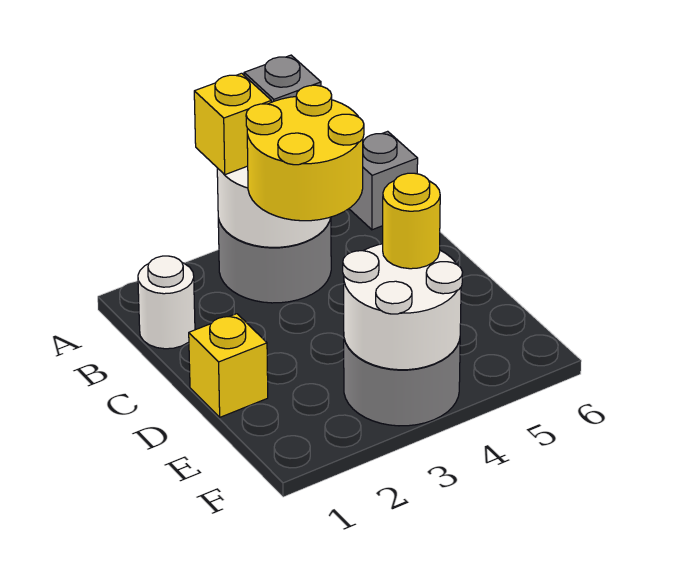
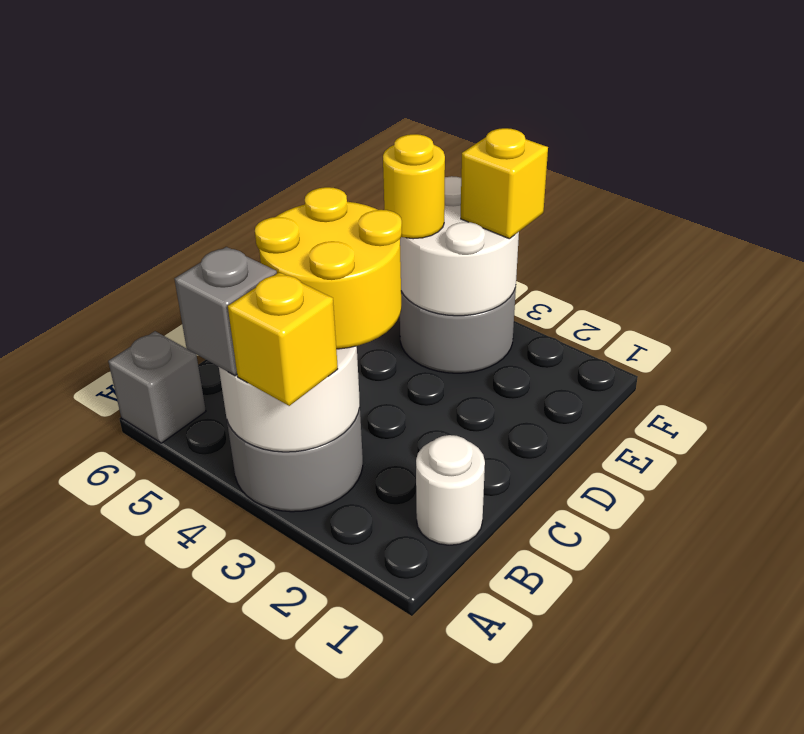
yellow 1x1 brick [189,314,268,417] -> yellow 1x1 brick moved to [461,128,548,239]

